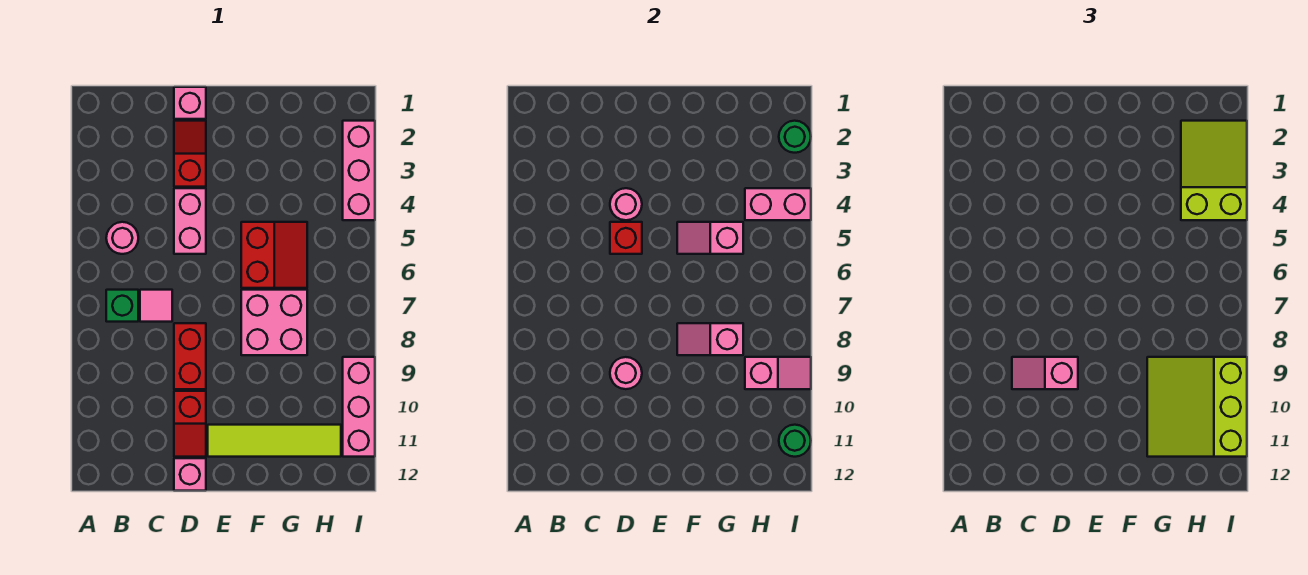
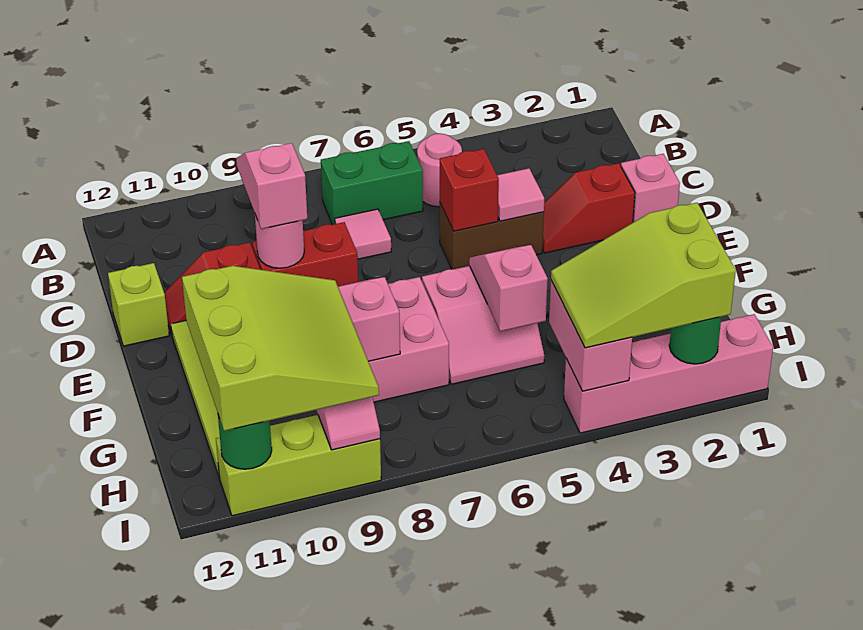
green 1x1 brick [106,290,138,322] -> green 1x2 brick [321,141,423,225]
red 1x2 slope [174,121,206,187] -> red 1x2 slope turned to [542,163,635,253]
pink 1x2 brick [174,188,206,254] -> brown 1x2 brick [440,203,544,269]
pink 1x1 round brick [610,188,642,220] -> pink 1x1 tile [497,168,544,221]
pink 1x1 brick [174,458,206,491] -> lime 1x1 brick [108,263,169,346]
red 2x2 slope [241,222,307,288] -> pink 2x2 slope [422,266,544,384]
lime 3x3 slope [1147,357,1247,457] -> lime 3x3 slope turned to [182,266,379,431]
lime 2x3 slope [1181,121,1247,220] -> lime 2x3 slope turned to [551,203,736,348]
pink 1x3 brick [343,121,375,220] -> pink 1x4 brick [564,314,773,433]
pink 1x3 brick [343,357,375,457] -> lime 1x3 brick [216,415,381,516]

